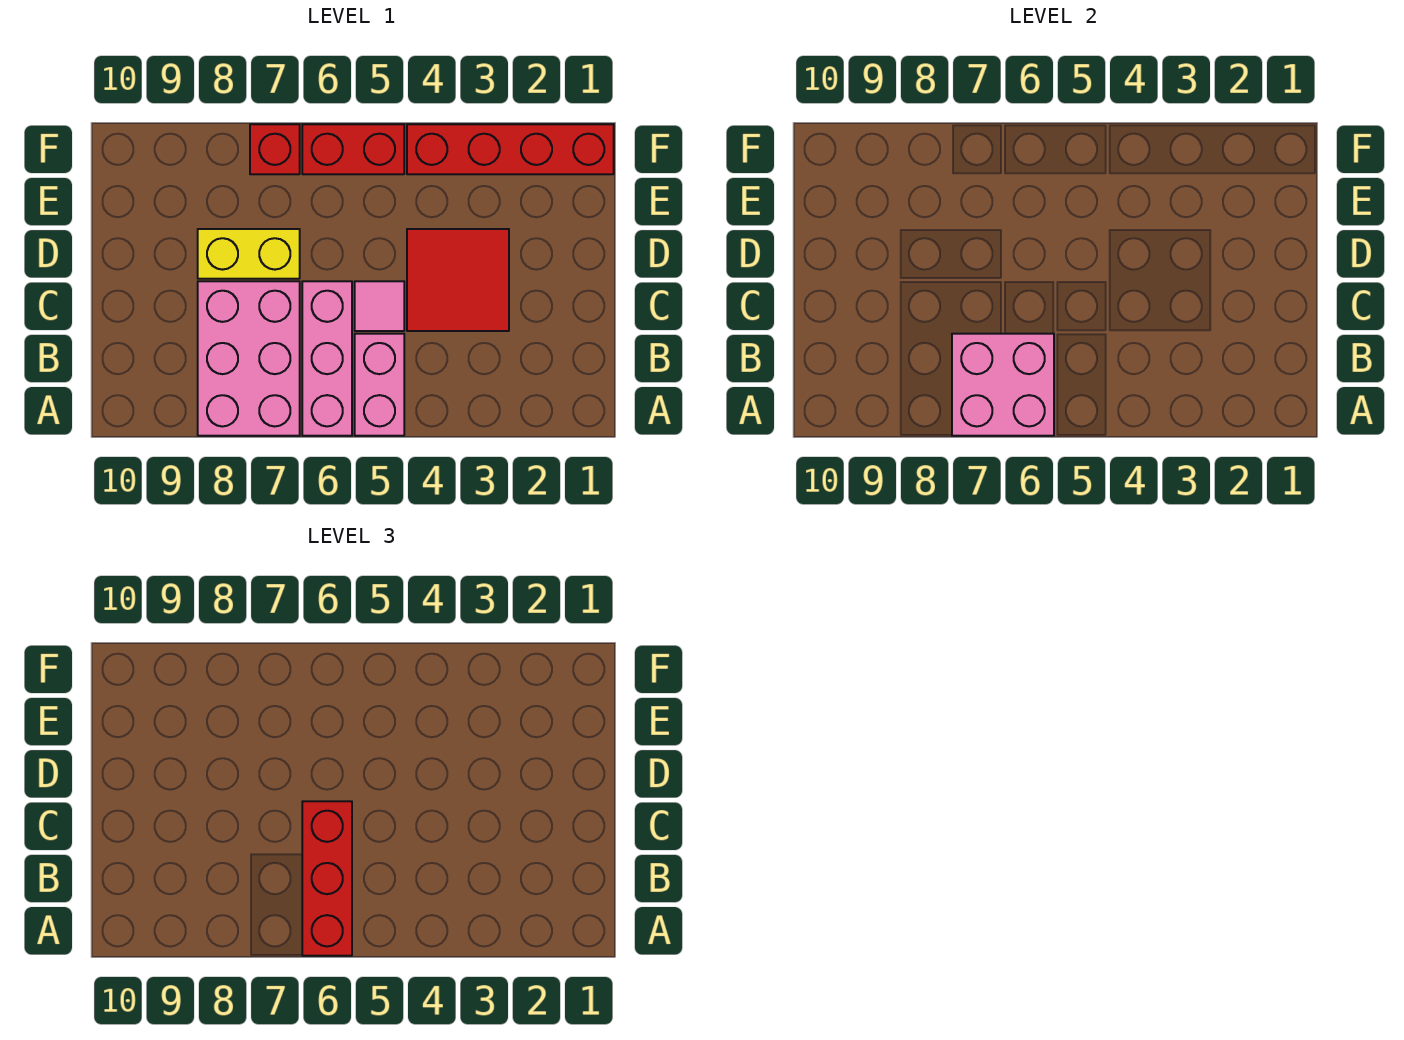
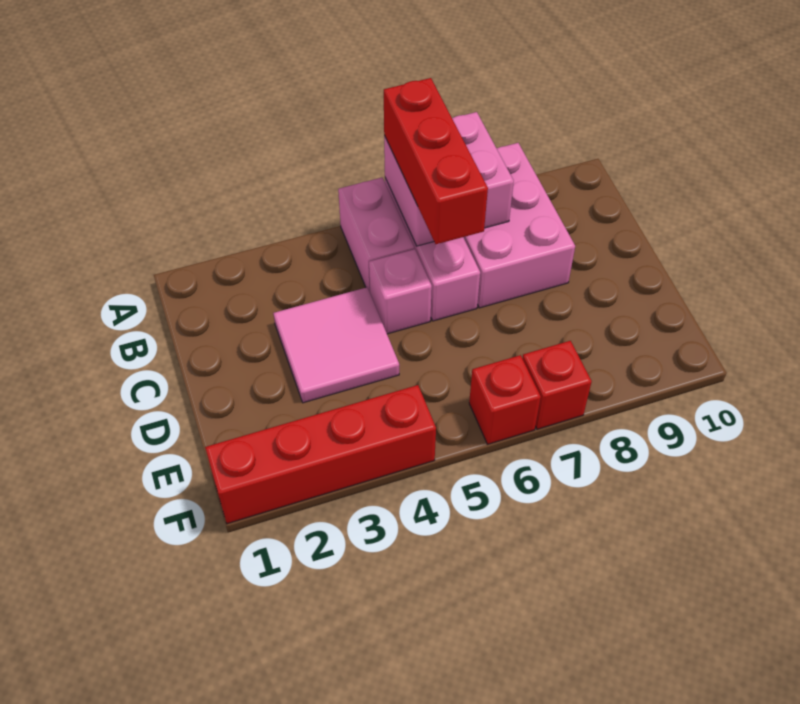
red 2x2 tile [407,229,509,331] -> pink 2x2 tile [273,287,399,403]
pink 1x1 tile [355,281,404,331] -> pink 1x1 brick [369,249,432,334]
yellow 1x2 brick [198,229,300,279] -> none
red 1x2 brick [302,124,404,174] -> red 1x1 brick [469,355,541,444]

